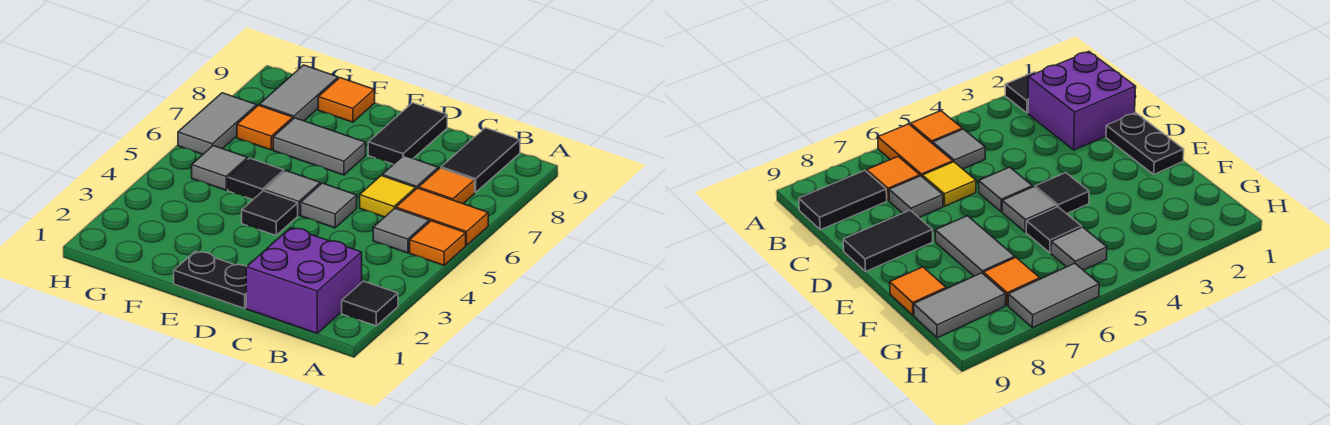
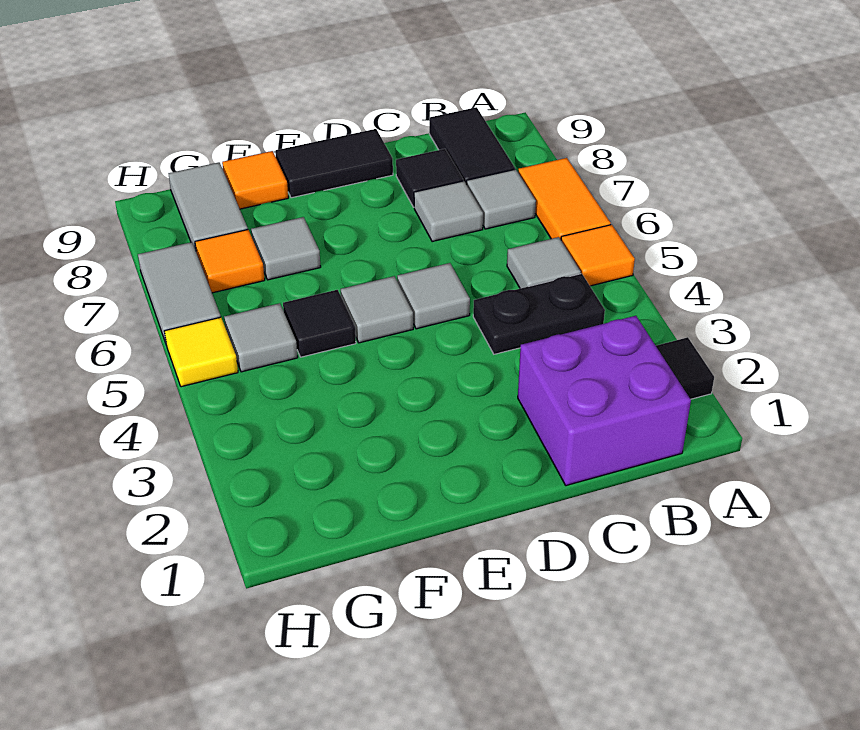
orange 1x2 tile [396,188,488,245] -> orange 1x2 tile turned to [518,158,611,240]
orange 1x1 tile [419,168,475,204] -> grey 1x1 tile [467,169,536,229]
yellow 1x1 tile [360,176,416,217] -> yellow 1x1 tile moved to [164,317,238,387]
black 1x2 plate [174,251,247,308] -> black 1x2 plate moved to [473,274,605,354]
black 1x2 tile [368,103,447,164] -> black 1x2 tile turned to [275,129,393,198]
black 1x1 tile [242,191,298,235] -> black 1x1 tile moved to [396,149,463,207]
grey 1x2 tile [273,118,366,175] -> grey 1x1 tile [251,217,321,280]

